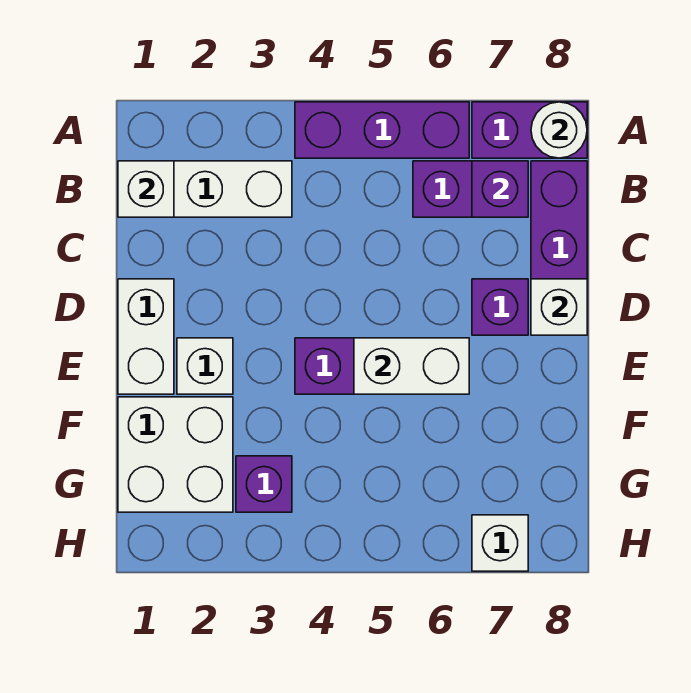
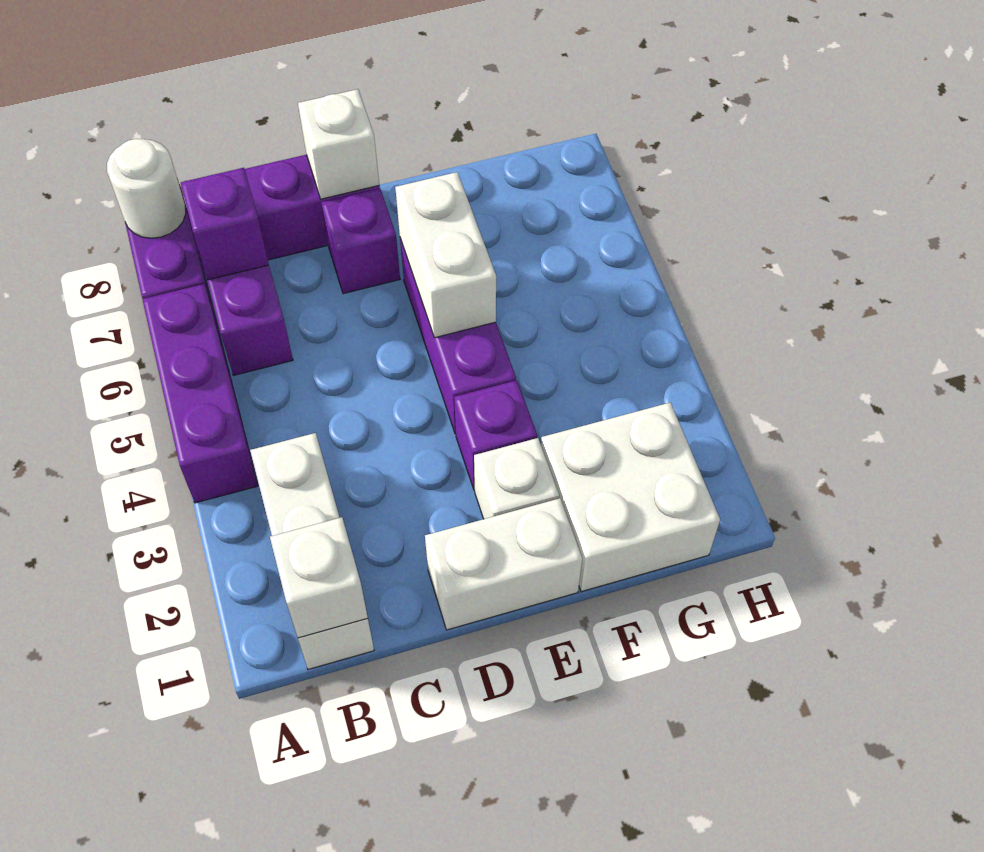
purple 1x1 brick [236,456,292,512] -> purple 1x1 brick moved to [454,380,537,490]
white 1x1 brick [472,515,528,571] -> none

